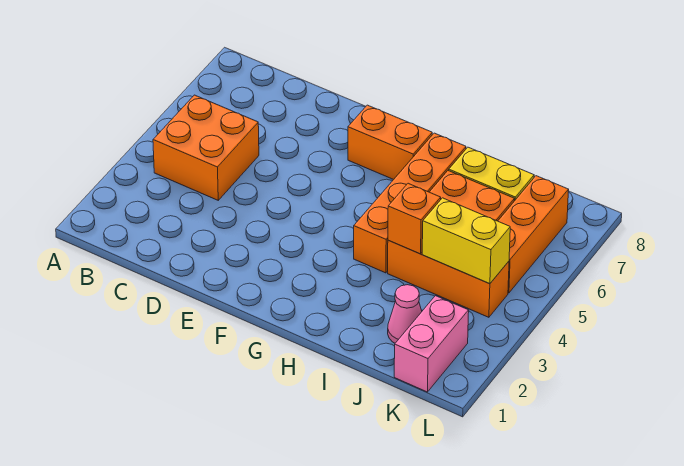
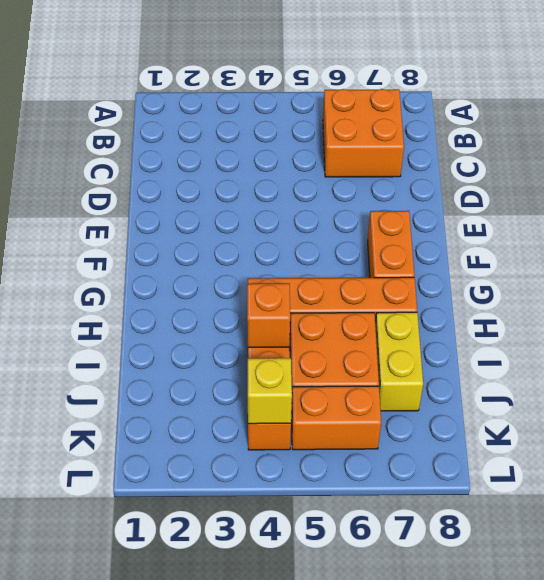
orange 2x2 brick [153,95,259,200] -> orange 2x2 brick moved to [323,89,404,177]
pink 1x1 cone [388,285,422,343] -> none
yellow 1x2 brick [422,198,510,284] -> yellow 1x1 brick [248,358,292,424]
pink 1x2 brick [394,296,469,392] -> none
orange 1x3 brick [498,176,569,293] -> orange 1x2 brick [291,386,381,450]

